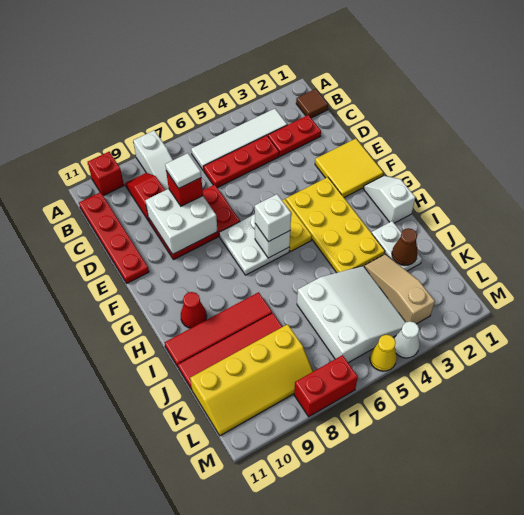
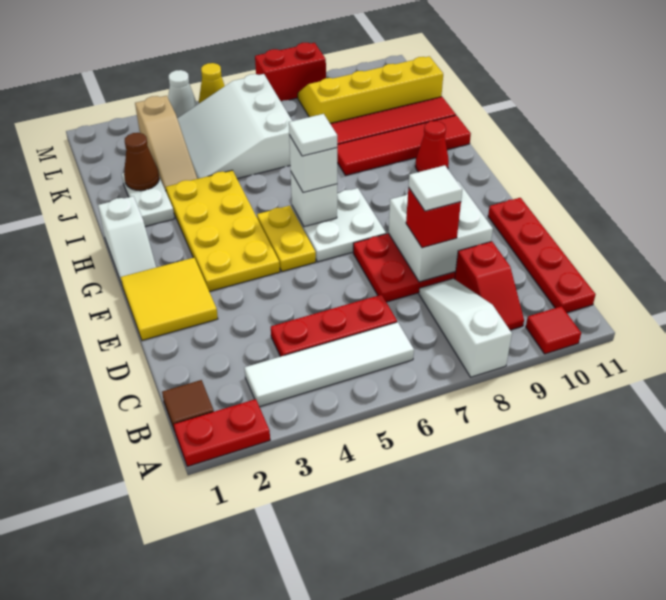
red 1x1 brick [88,152,124,196] -> red 1x1 tile [526,306,581,354]
red 1x2 plate [268,115,321,156] -> red 1x2 plate moved to [174,399,270,467]
none -> white 1x1 tile [289,114,337,156]

